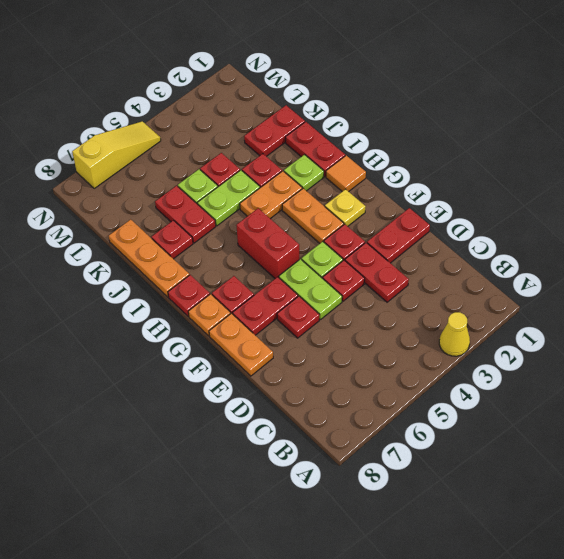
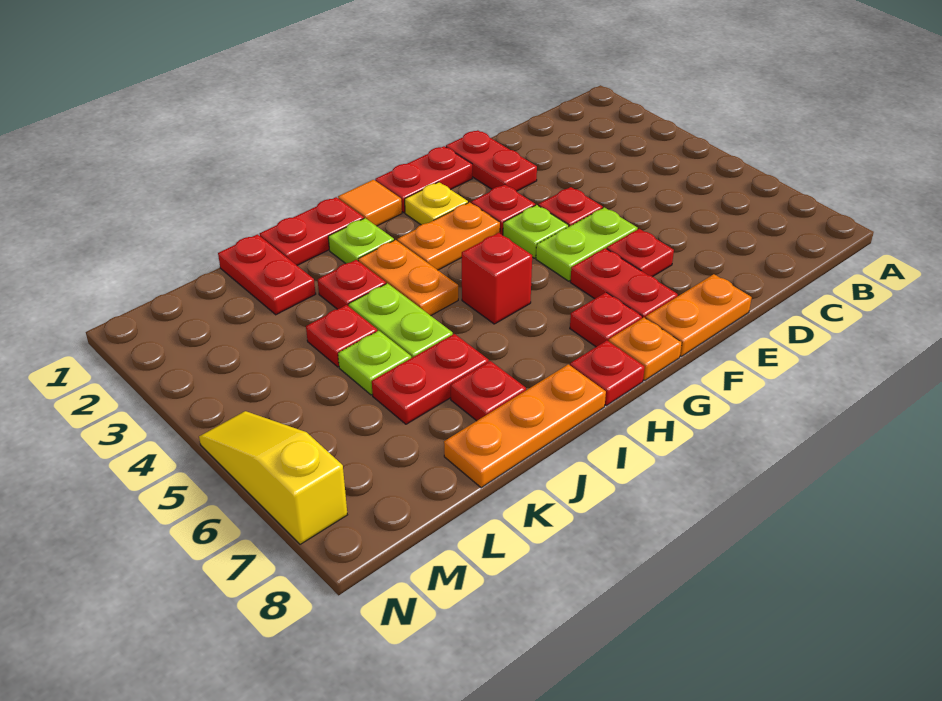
yellow 1x1 cone [439,312,470,356] -> none
red 1x2 plate [345,243,409,302] -> red 1x2 plate moved to [375,146,472,212]
red 1x2 brick [236,208,299,279] -> red 1x1 brick [462,233,532,324]

